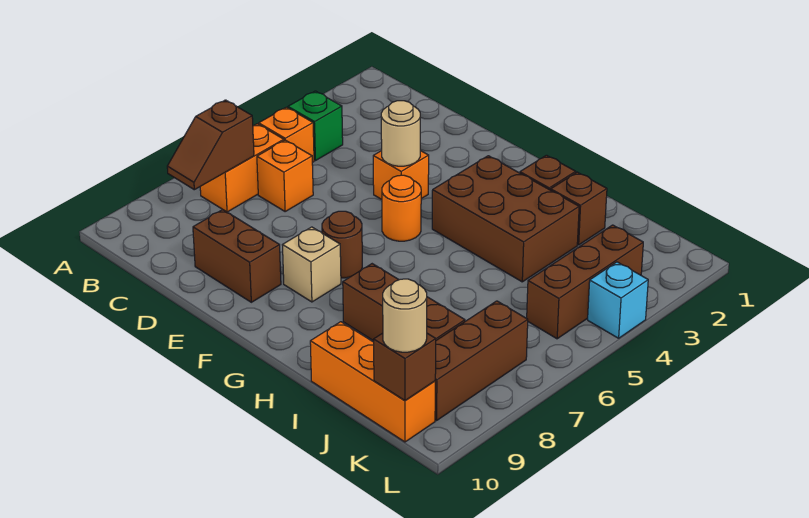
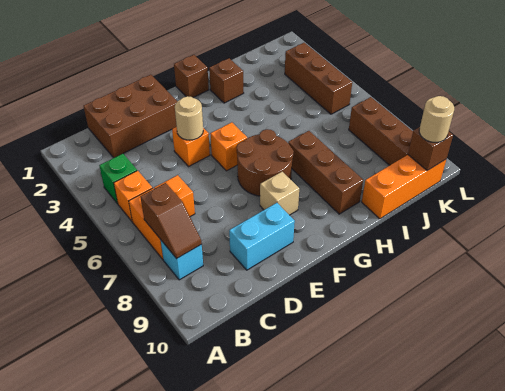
brown 1x2 brick [193,210,281,302] -> cyan 1x2 brick [229,203,295,270]
orange 1x1 round brick [382,175,421,241] -> orange 1x1 brick [210,122,247,171]
brown 1x1 round brick [322,211,362,278] -> brown 2x2 round brick [237,129,294,196]
brown 2x3 brick [432,156,579,282] -> brown 2x3 brick moved to [84,75,177,158]
brown 1x3 brick [343,264,465,341] -> brown 1x3 brick turned to [288,131,363,214]
brown 1x1 brick [551,172,607,245] -> brown 1x1 brick moved to [174,55,209,97]
cyan 1x1 brick [588,262,648,338] -> cyan 1x1 brick moved to [161,241,203,280]

